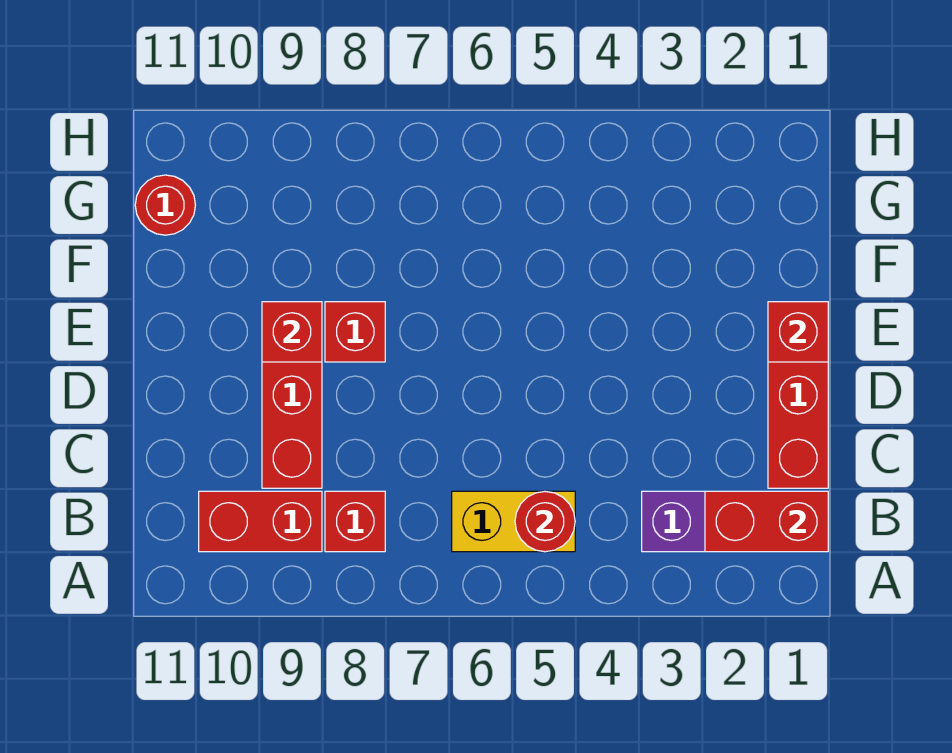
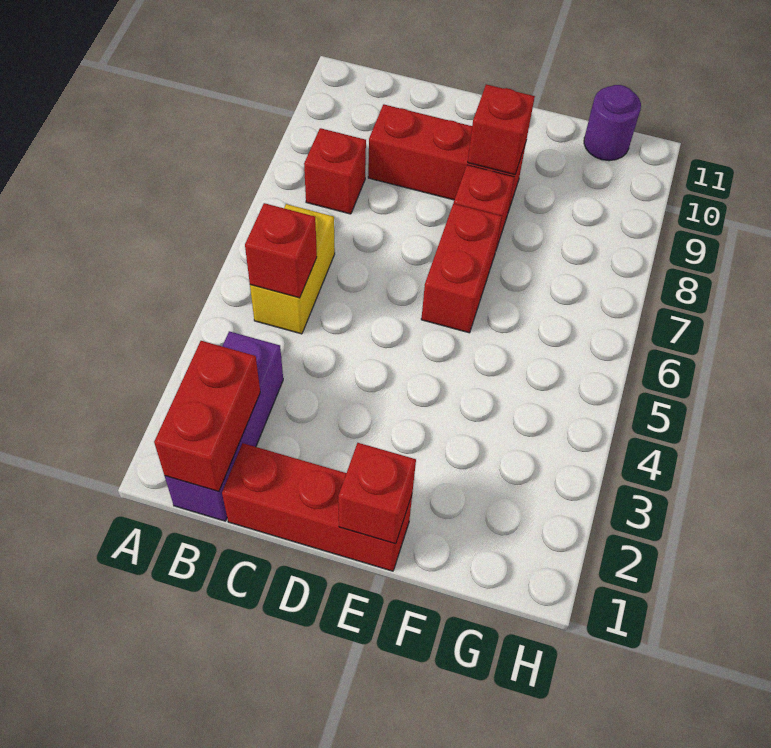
red 1x1 round brick [515,491,575,552] -> red 1x1 brick [245,203,317,298]
red 1x2 brick [199,491,322,552] -> red 1x2 brick moved to [421,204,502,333]
red 1x1 round brick [135,175,195,235] -> purple 1x1 round brick [584,85,641,161]

